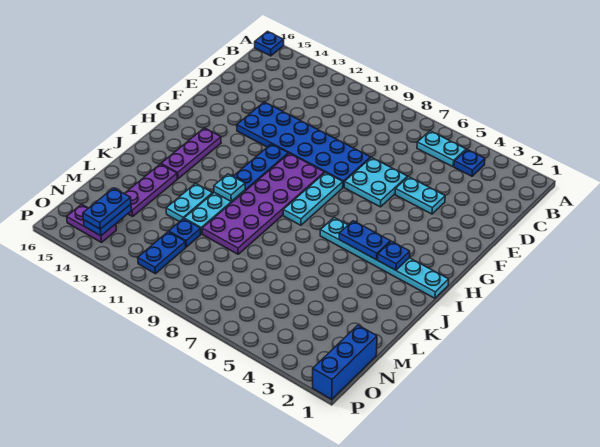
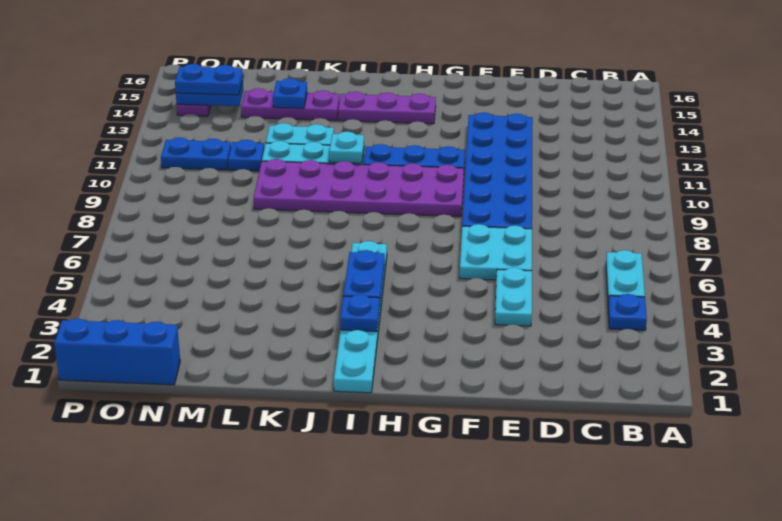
blue 1x1 plate [255,31,284,56] -> blue 1x1 plate moved to [273,78,307,108]
cyan 1x3 plate [283,173,343,225] -> none

